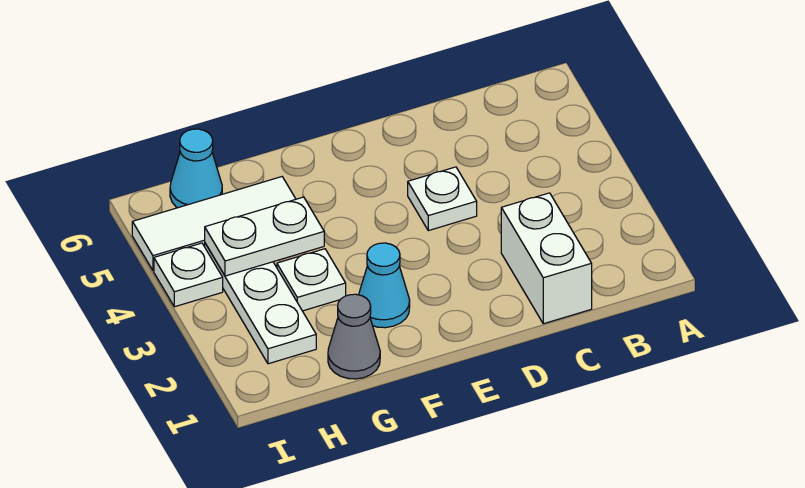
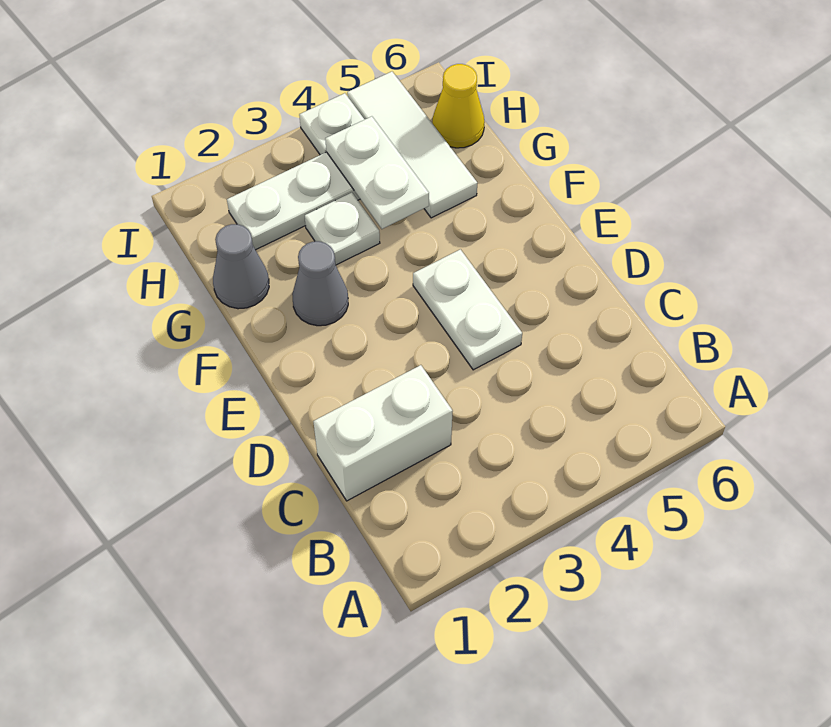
white 1x1 plate [408,167,477,231] -> white 1x2 plate [413,249,522,370]
cyan 1x1 cone [359,243,410,328] -> grey 1x1 cone [292,241,348,326]
cyan 1x1 cone [170,129,222,208] -> yellow 1x1 cone [432,64,484,148]

